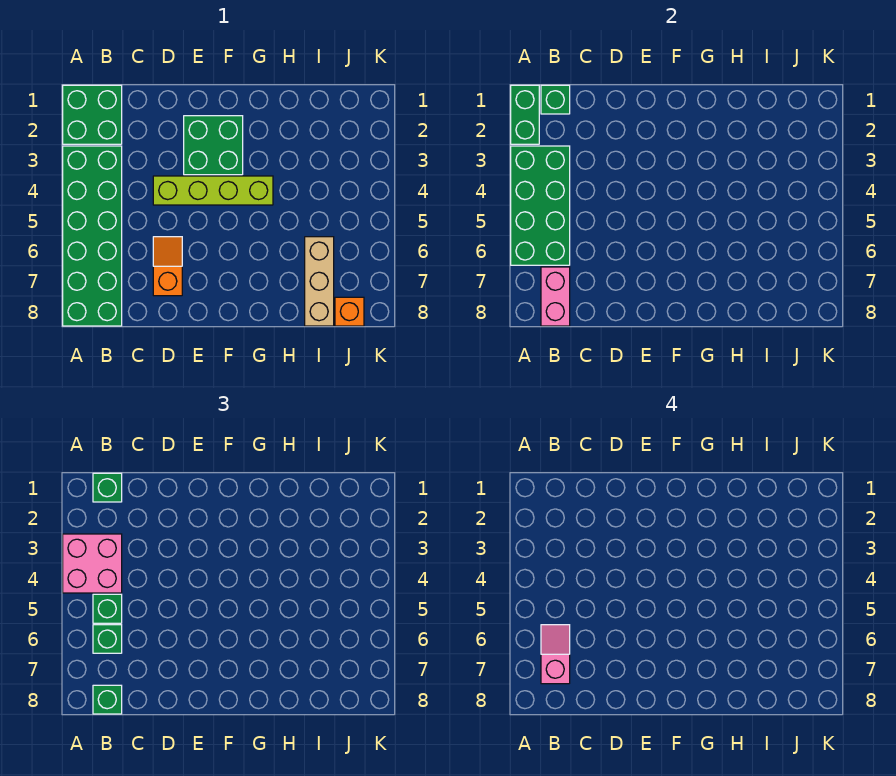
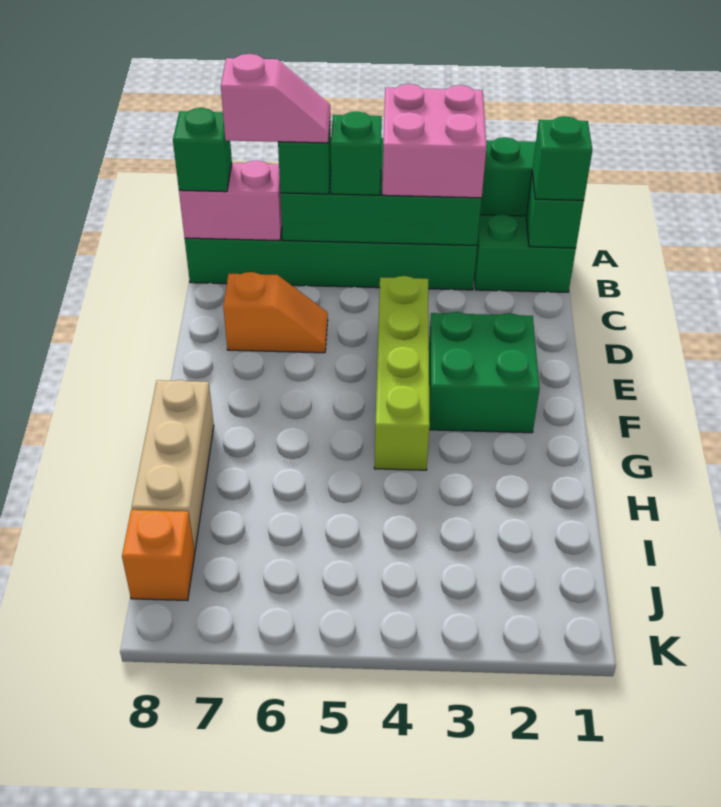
tan 1x3 brick [305,237,334,326] -> tan 1x3 brick turned to [132,380,214,552]

